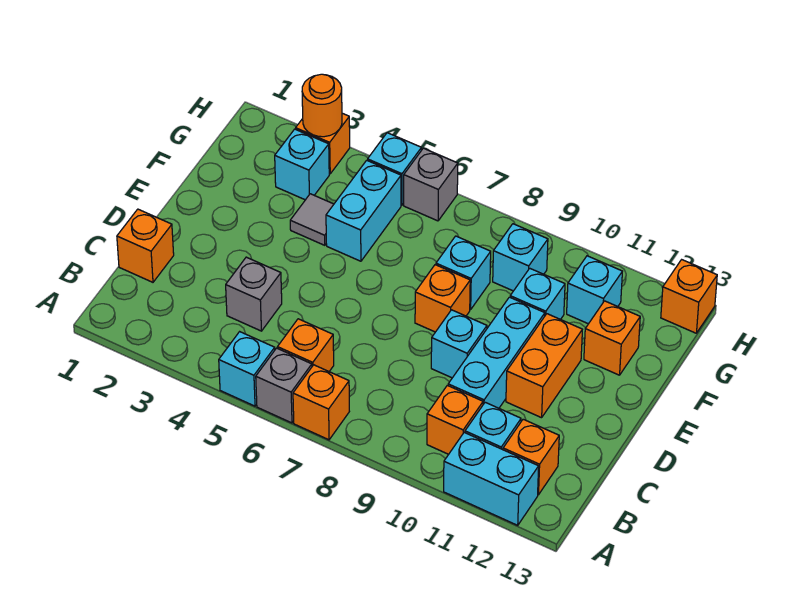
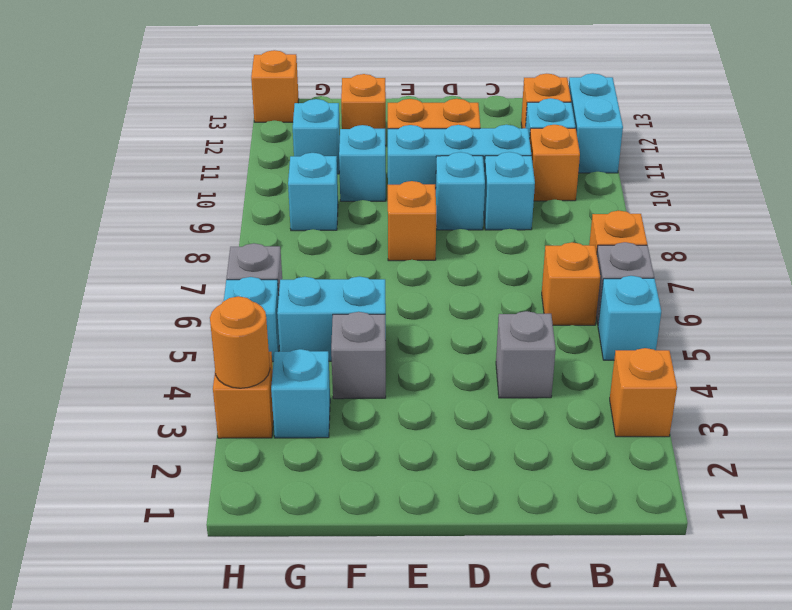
orange 1x1 brick [117,209,174,282] -> orange 1x1 brick moved to [610,348,677,437]
grey 1x1 tile [290,194,334,245] -> grey 1x1 brick [331,312,386,399]
cyan 1x1 brick [436,236,491,310] -> cyan 1x1 brick moved to [484,152,535,230]

